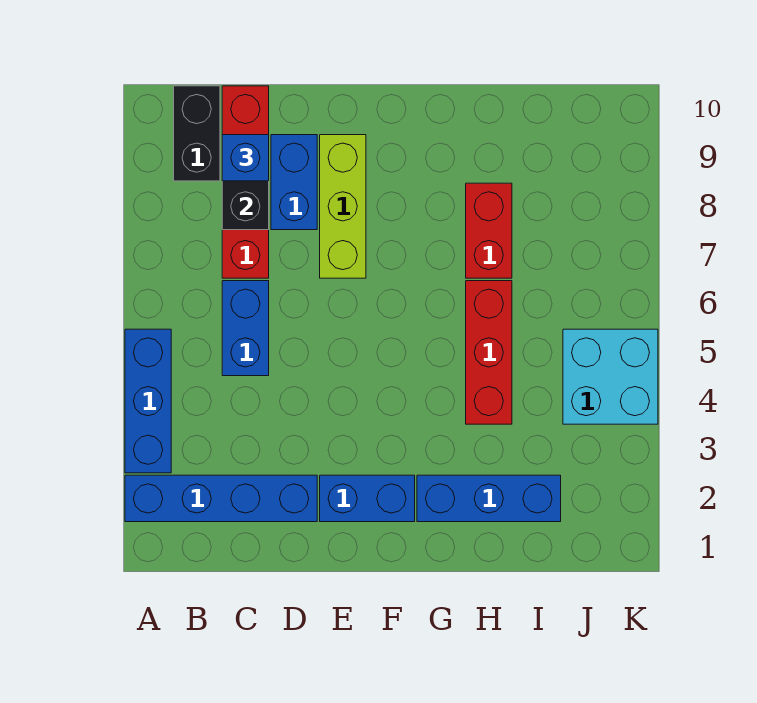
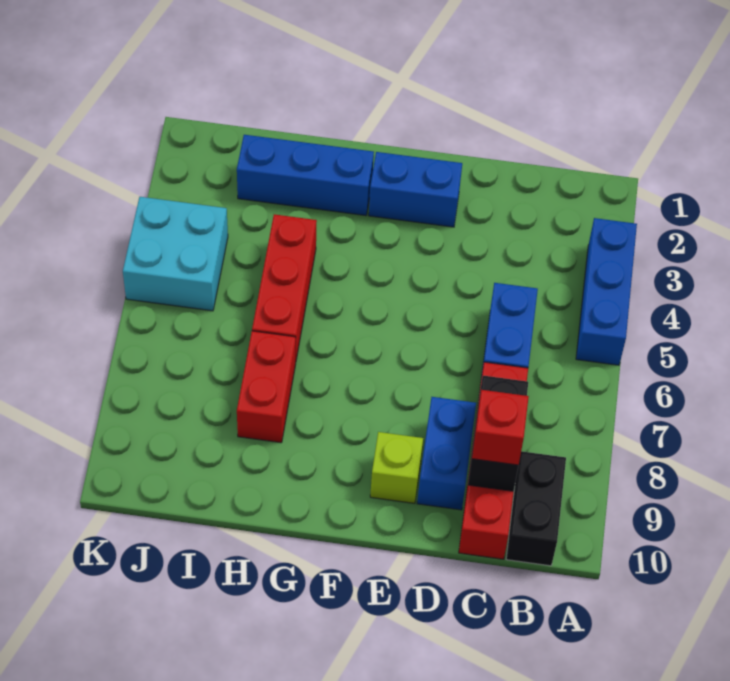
blue 1x4 brick [125,475,317,522] -> none
blue 1x1 brick [222,135,269,181] -> red 1x1 brick [472,390,529,465]
lime 1x3 brick [320,135,366,278] -> lime 1x1 brick [370,432,423,503]

